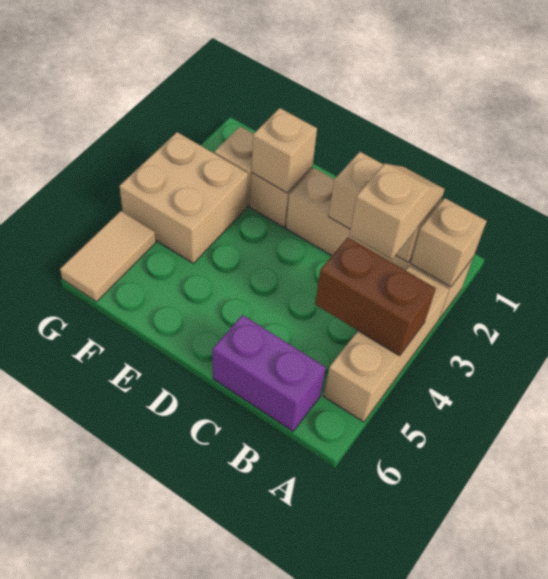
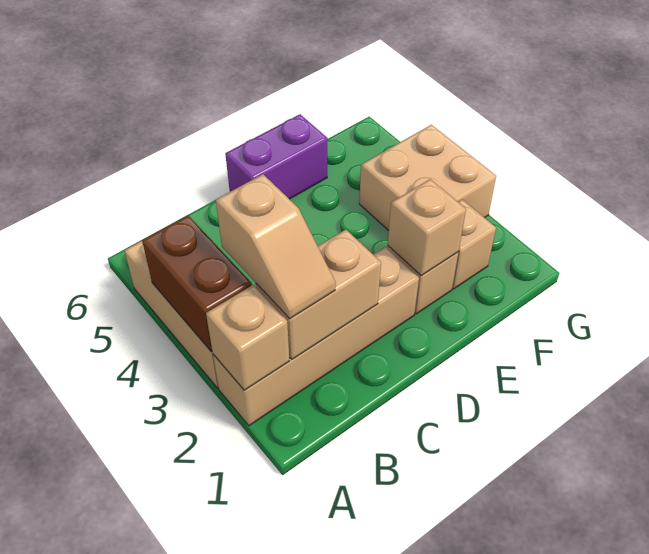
brown 1x2 brick [315,238,436,356] -> brown 1x2 brick turned to [142,216,252,352]
purple 1x2 brick [213,315,326,431] -> purple 1x2 brick moved to [225,114,328,199]
tan 1x2 tile [60,211,156,302] -> none

